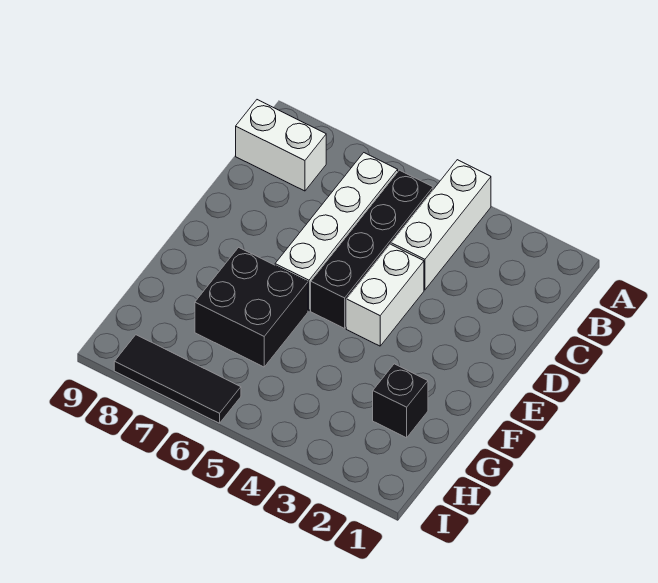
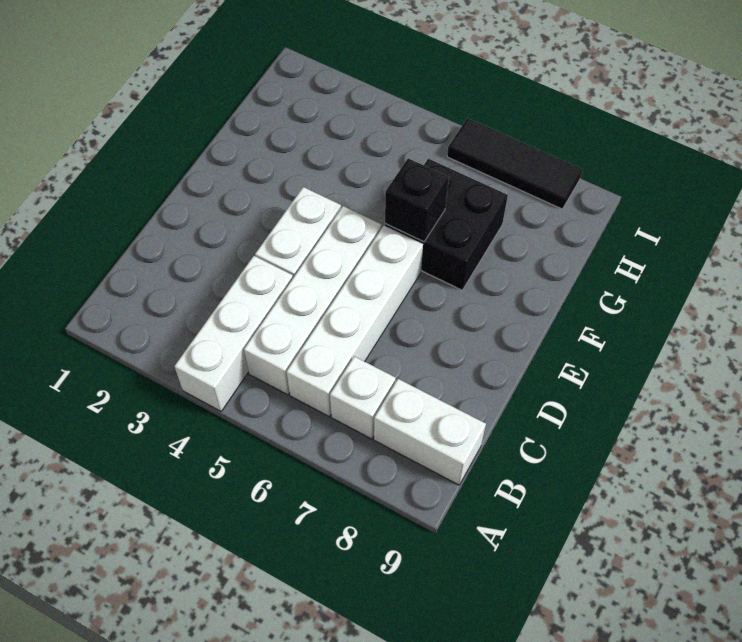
black 1x4 brick [311,170,433,328] -> white 1x4 brick [244,206,382,395]
none -> white 1x1 brick [330,356,396,439]
black 1x1 brick [373,364,428,438] -> black 1x1 brick moved to [385,158,449,242]

